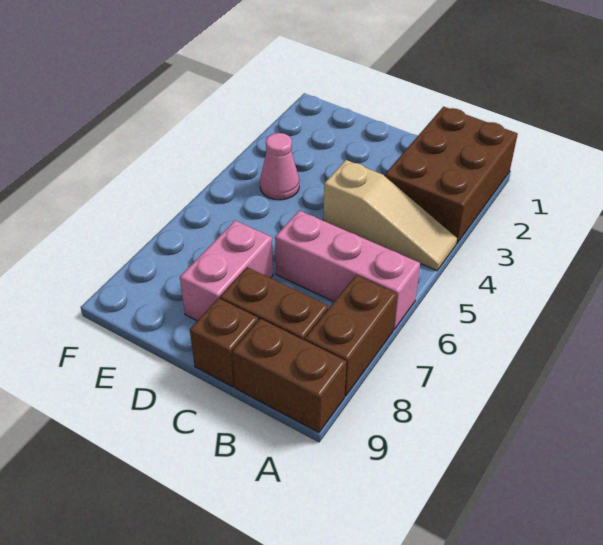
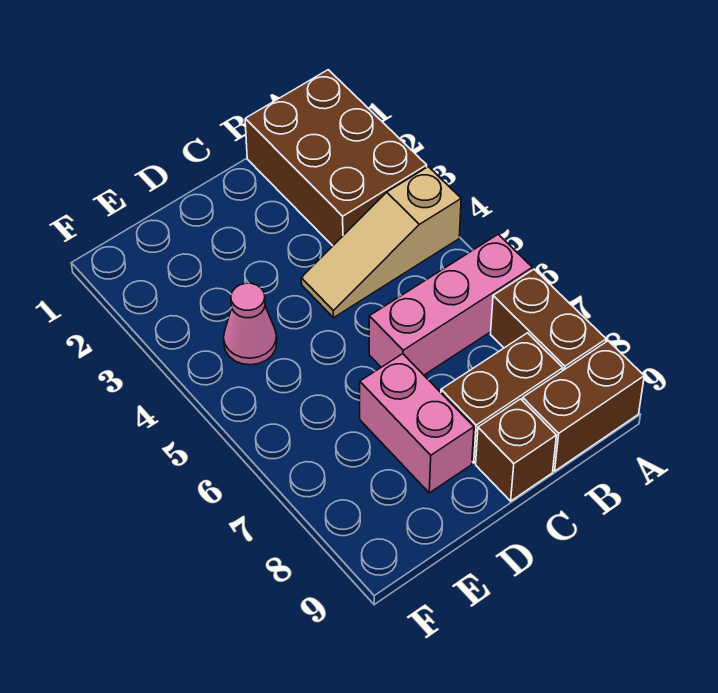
tan 1x3 slope [323,160,457,271] -> tan 1x3 slope turned to [301,167,461,318]

